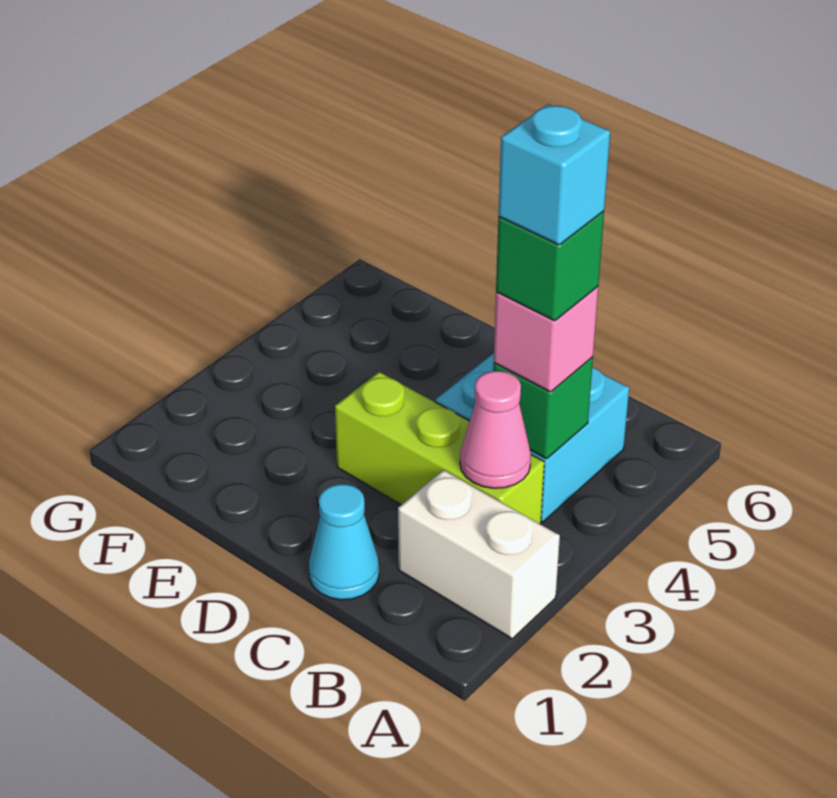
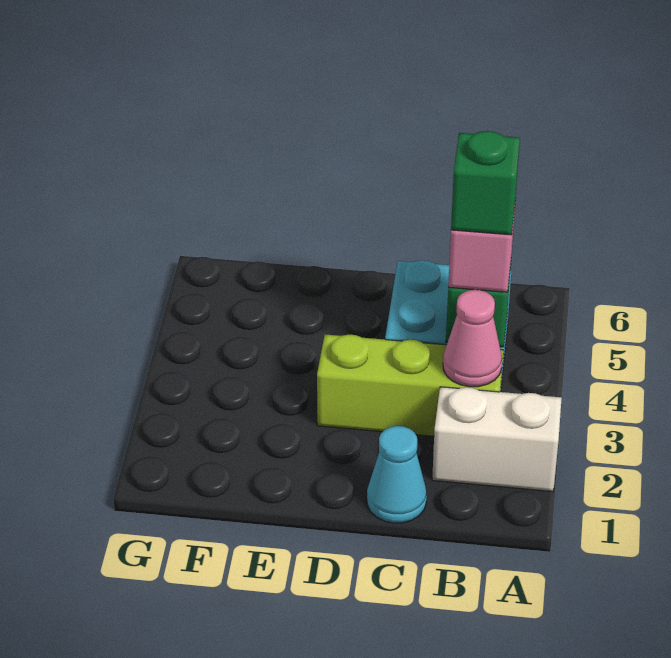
cyan 1x1 brick [498,104,610,245] -> none

